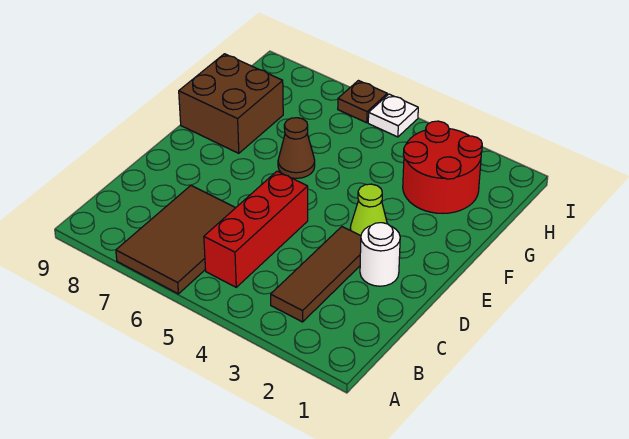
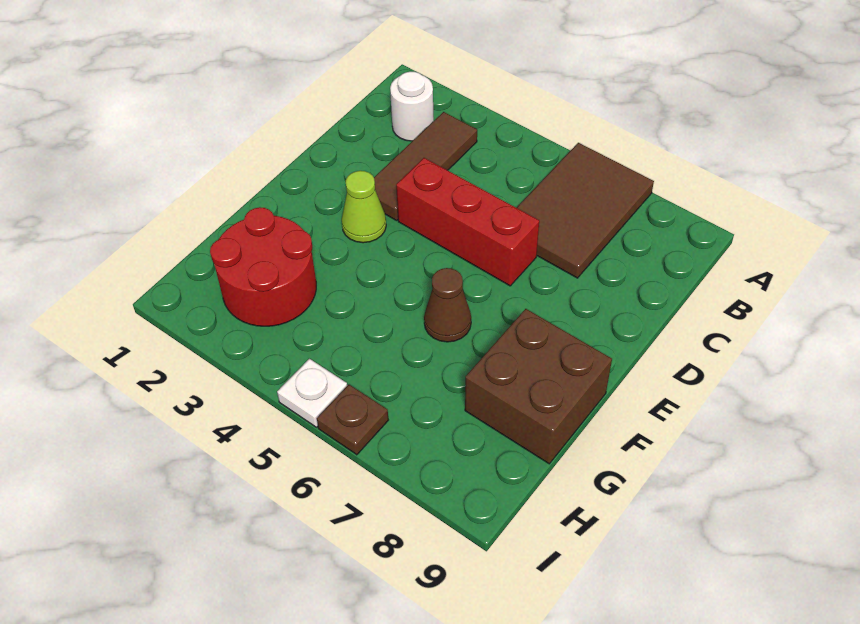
red 1x3 brick [204,171,308,287] -> red 1x3 brick turned to [396,158,539,286]
white 1x1 round brick [360,223,400,286] -> white 1x1 round brick moved to [390,72,434,141]

